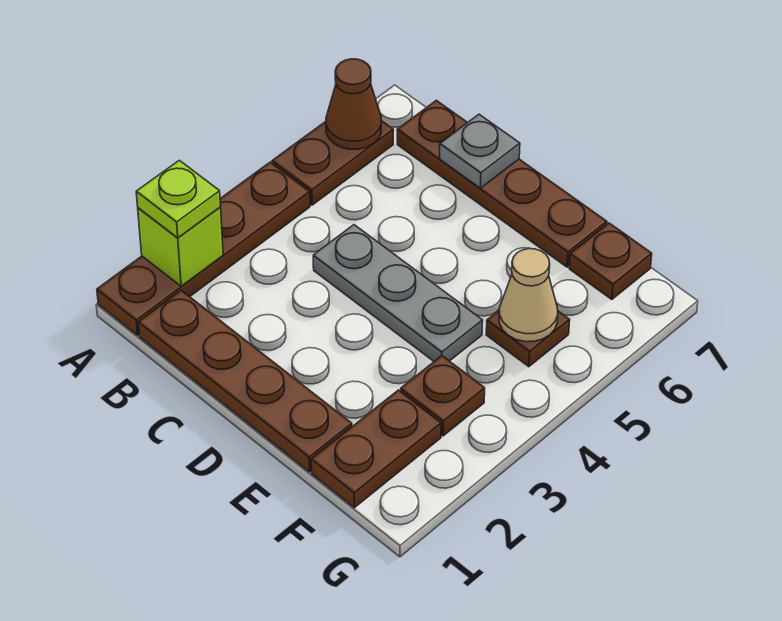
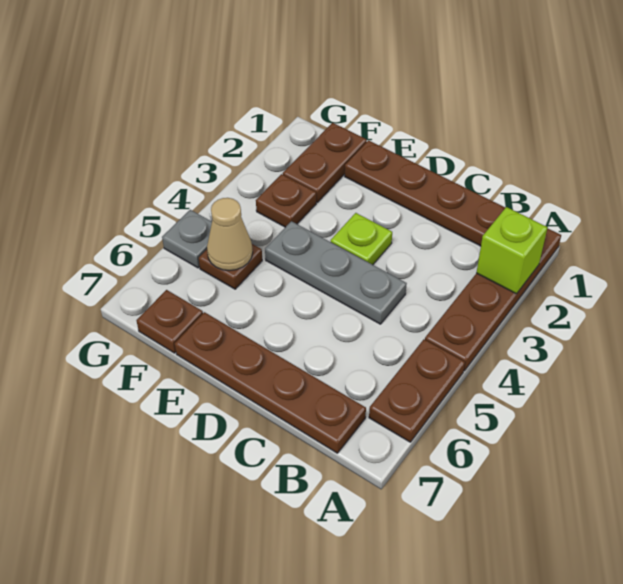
lime 1x1 plate [136,160,221,238] -> lime 1x1 plate moved to [331,213,392,265]
brown 1x1 cone [326,59,381,149] -> none
grey 1x1 plate [440,114,520,188] -> grey 1x1 plate moved to [162,210,212,268]

